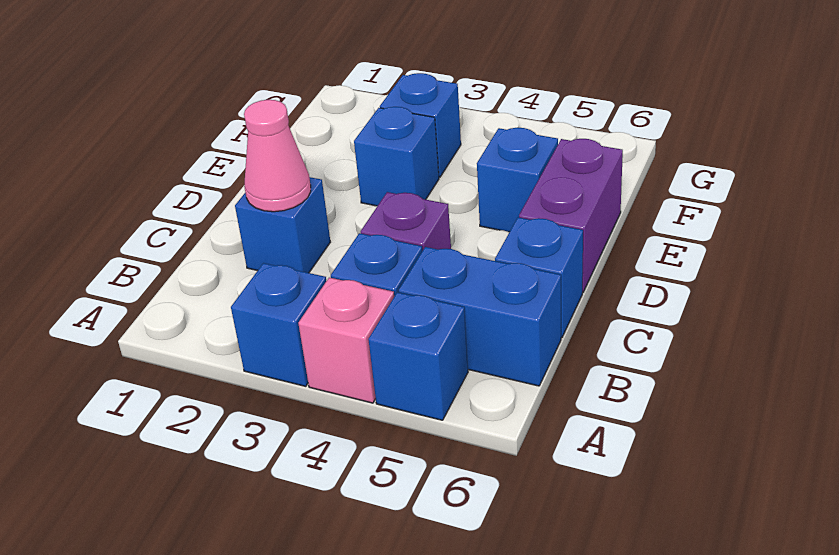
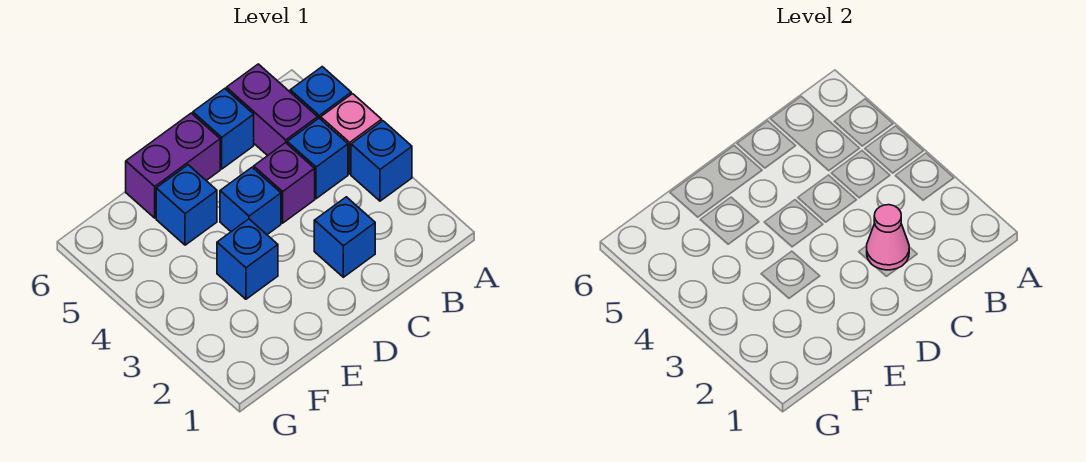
blue 1x2 brick [399,247,561,386] -> purple 1x2 brick [226,64,318,156]
blue 1x1 brick [380,73,461,177] -> blue 1x1 brick moved to [220,167,281,235]

